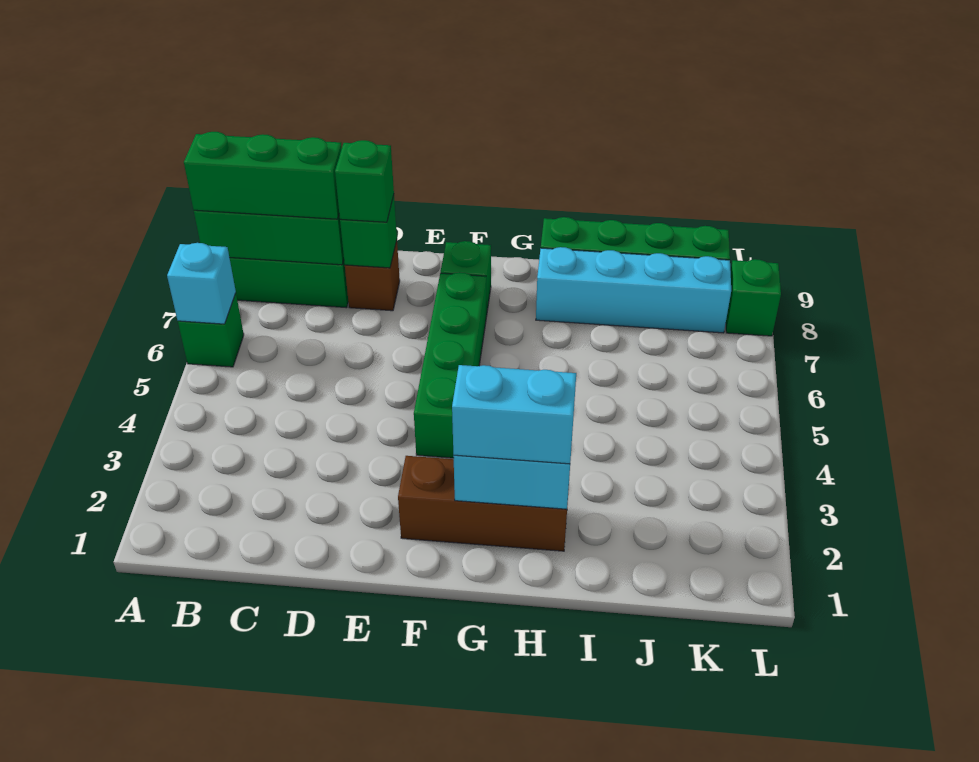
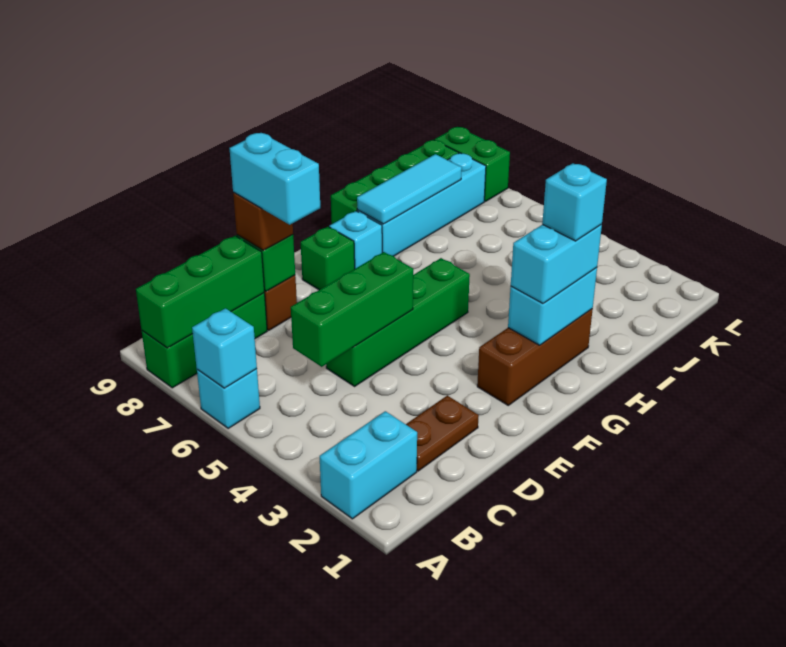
none -> cyan 1x2 brick [320,411,417,519]
green 1x1 brick [178,293,244,367] -> cyan 1x1 brick [197,369,260,428]
green 1x3 brick [184,132,342,219] -> green 1x3 brick moved to [291,252,413,367]
none -> brown 1x2 plate [406,395,479,471]
none -> cyan 1x2 brick [230,133,320,225]
green 1x1 brick [335,140,394,222] -> brown 1x1 brick [233,192,293,250]
green 1x4 brick [414,272,486,458] -> green 1x4 brick turned to [326,258,470,386]
none -> cyan 1x1 brick [329,211,382,269]
none -> cyan 1x1 brick [542,163,607,241]
none -> cyan 1x3 tile [357,154,462,224]
green 1x1 brick [726,259,781,336] -> green 1x2 brick [434,127,510,201]

